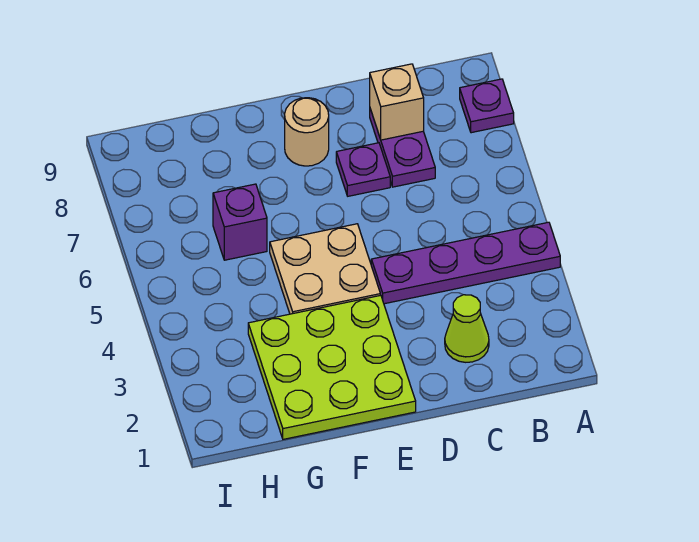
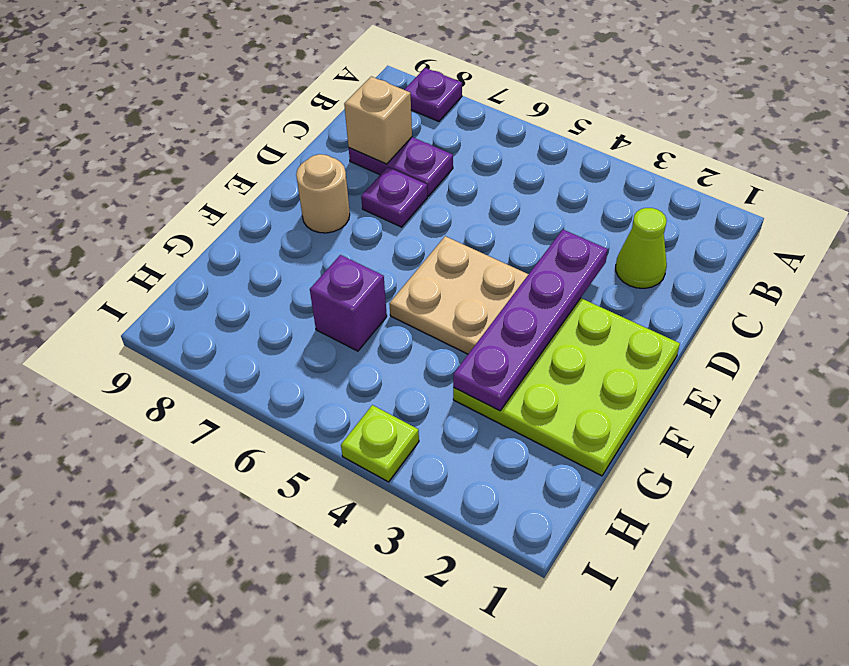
purple 1x4 plate [371,222,560,304] -> purple 1x4 plate moved to [453,230,608,411]
none -> lime 1x1 plate [341,405,419,482]

